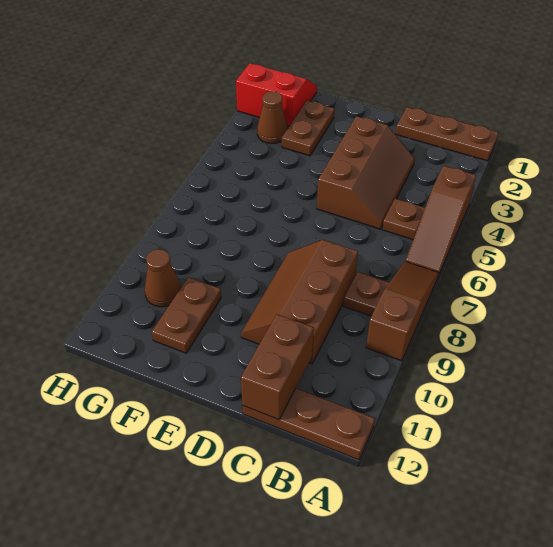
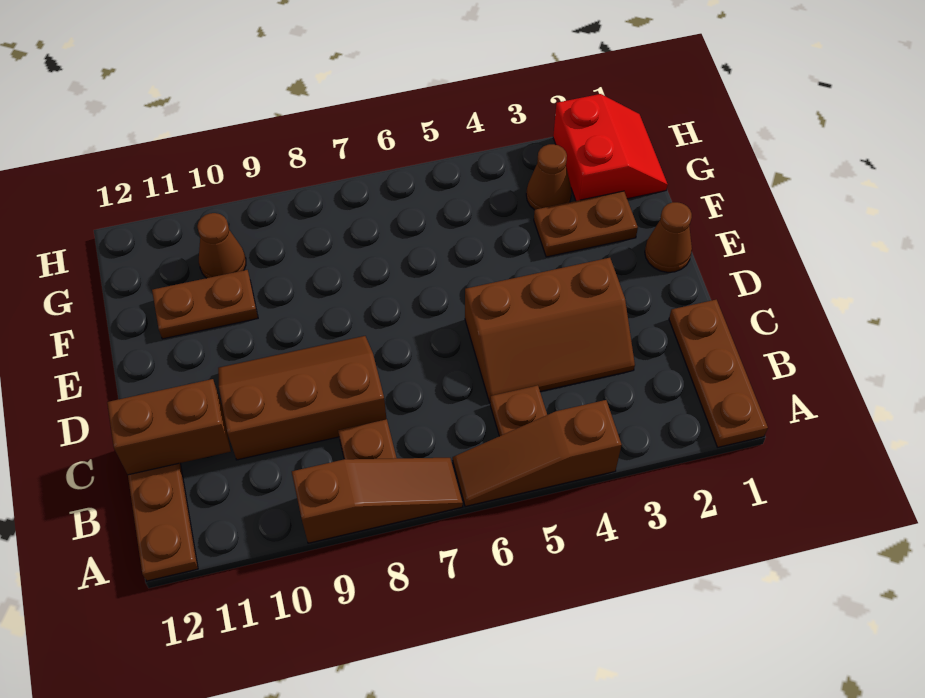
none -> brown 1x1 cone [645,202,692,272]

